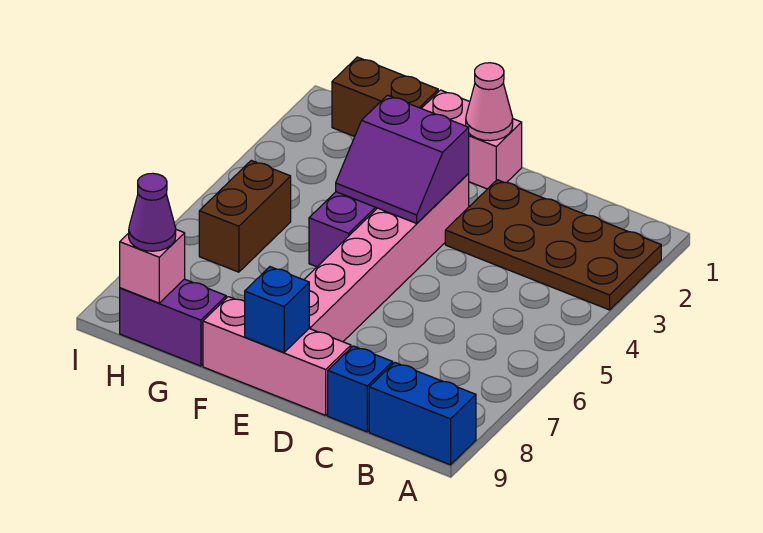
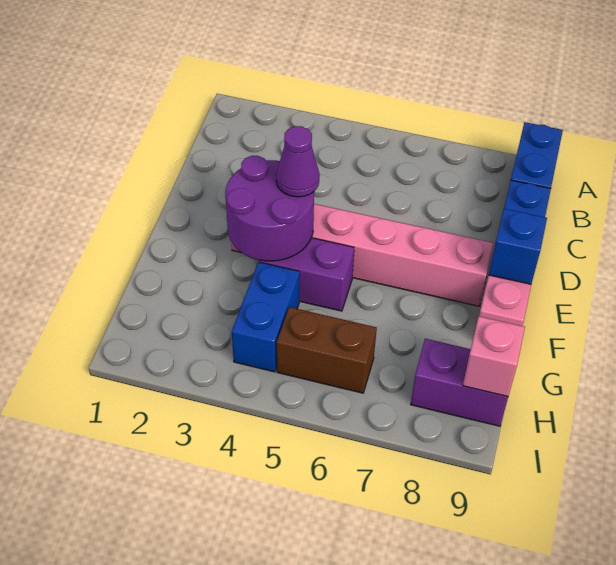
brown 2x4 plate [445,180,661,310] -> none
pink 1x2 brick [421,90,522,189] -> none
pink 1x1 cone [466,63,513,141] -> none
purple 2x2 slope [336,95,469,223] -> purple 2x2 round brick [225,156,314,261]
brown 1x2 brick [332,57,438,137] -> none
none -> blue 1x2 brick [232,262,300,372]
purple 1x2 brick [120,279,226,366] -> purple 1x2 brick turned to [411,339,508,426]
purple 1x1 cone [129,173,176,251] -> purple 1x1 cone moved to [276,126,320,197]

